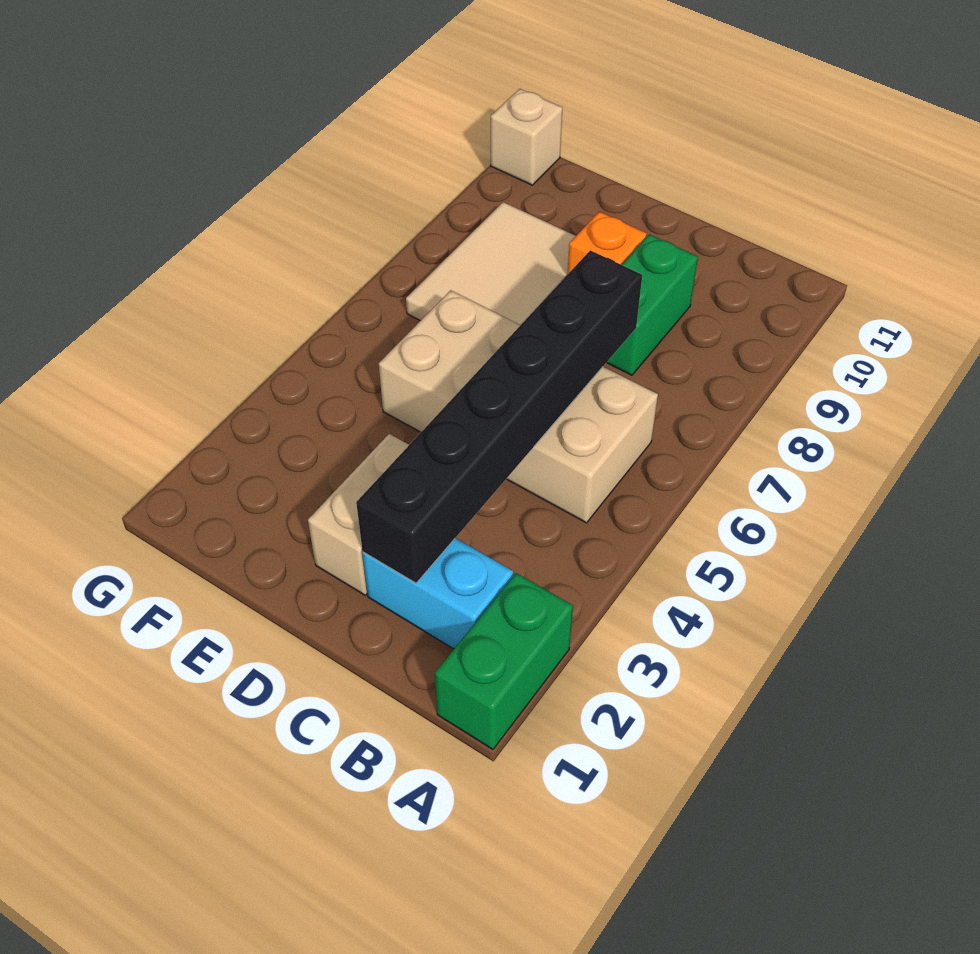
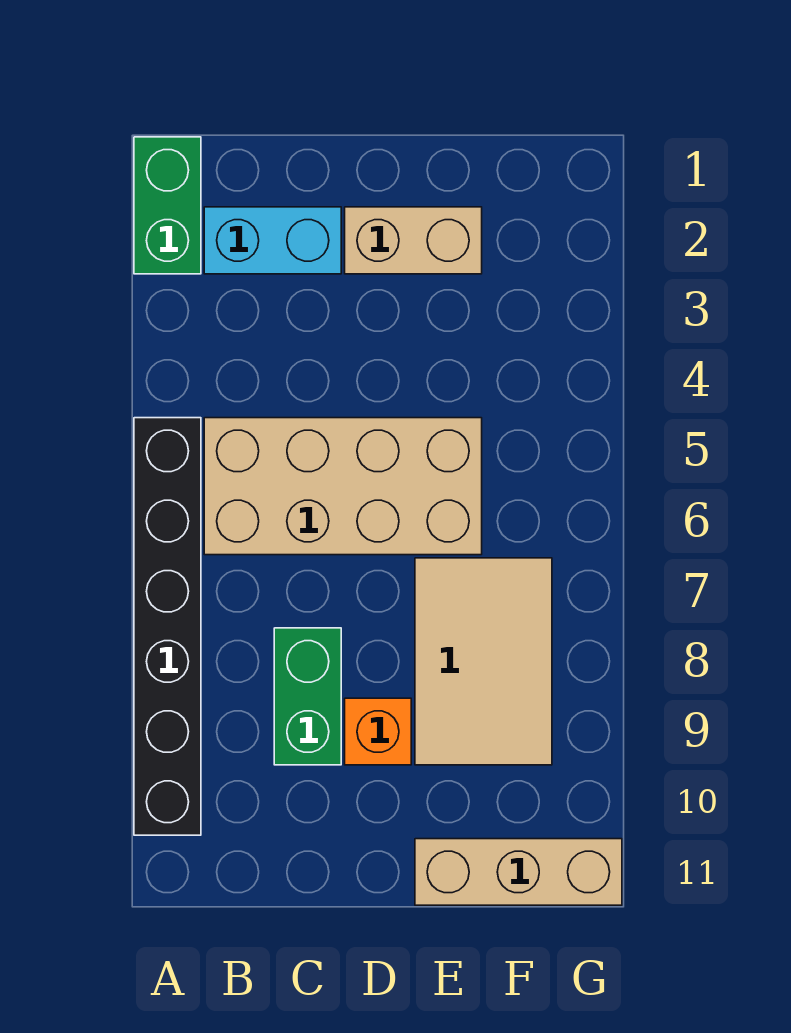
black 1x6 brick [356,250,642,583] -> black 1x6 brick moved to [134,418,201,835]
tan 1x2 brick [308,434,409,595] -> tan 1x2 brick turned to [345,207,482,274]
tan 1x1 brick [491,89,562,185] -> tan 1x3 brick [415,839,622,905]

